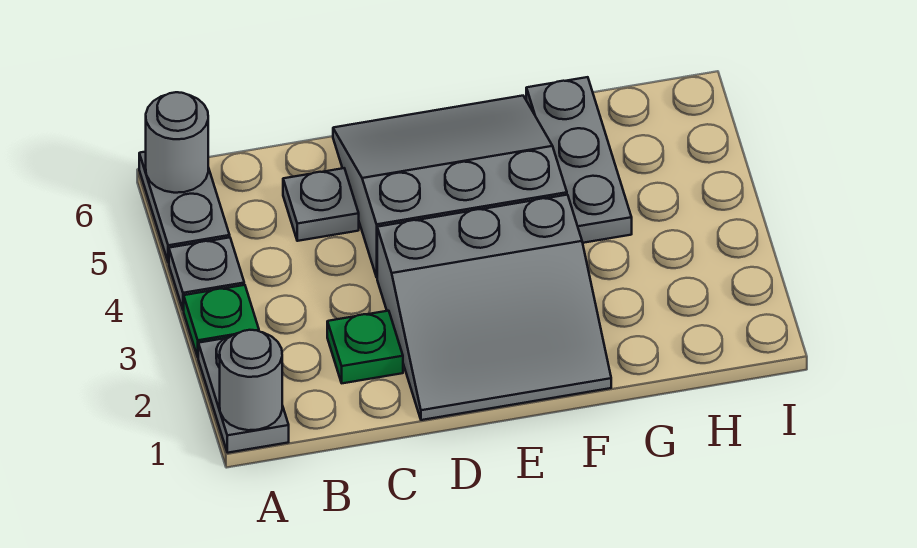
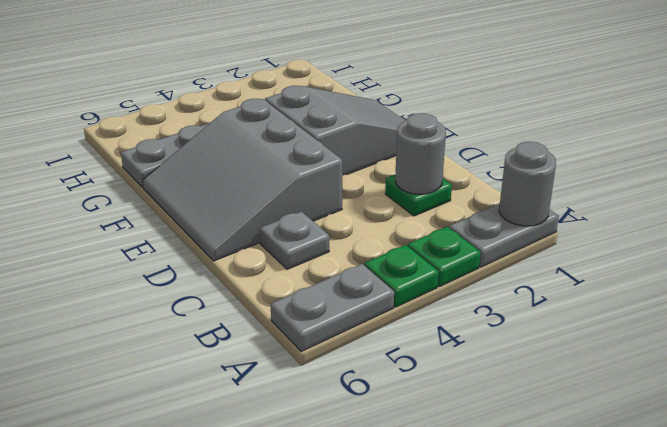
grey 1x1 plate [169,237,244,310] -> green 1x1 plate [364,245,439,307]
grey 1x1 round brick [146,92,208,193] -> grey 1x1 round brick moved to [395,113,446,194]
grey 3x3 slope [377,195,611,420] -> grey 2x3 slope [265,86,405,176]

